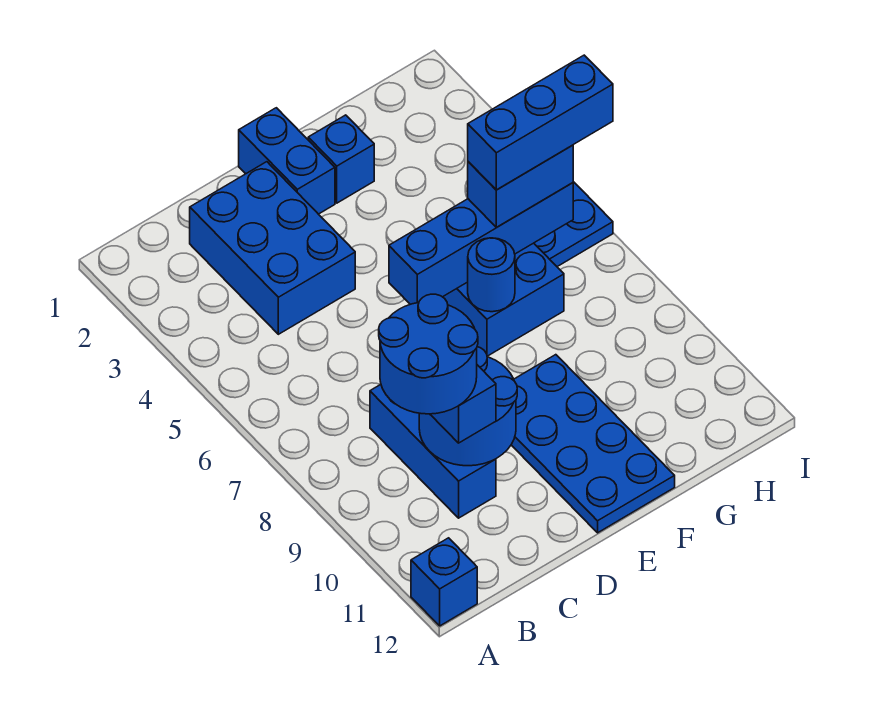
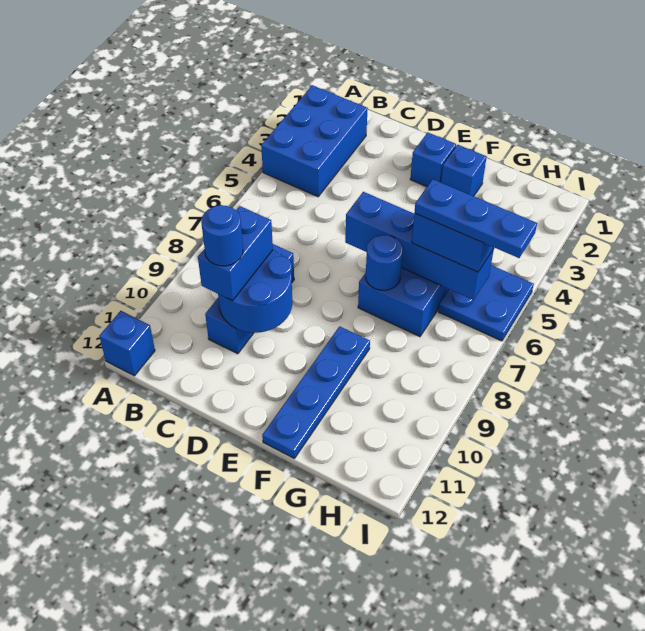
blue 2x2 round brick [379,294,478,414] -> blue 1x1 round brick [201,205,243,266]
blue 2x3 brick [190,162,355,334] -> blue 2x3 brick moved to [261,85,368,197]
blue 1x2 brick [239,108,335,214] -> blue 1x1 brick [410,132,456,187]
blue 2x4 plate [511,355,675,533] -> blue 1x4 plate [262,326,370,459]
blue 1x3 brick [468,55,613,190] -> blue 1x3 plate [414,179,537,258]

